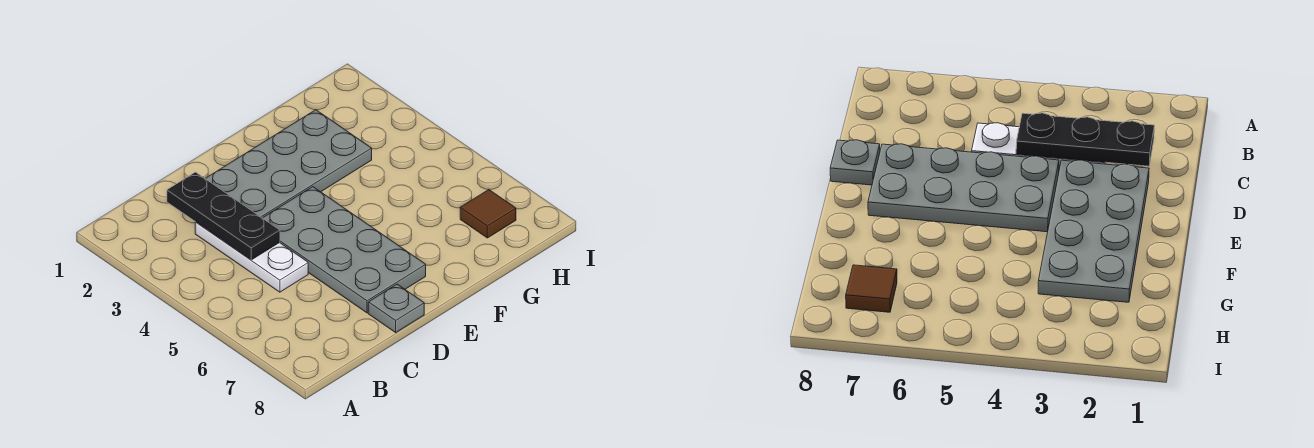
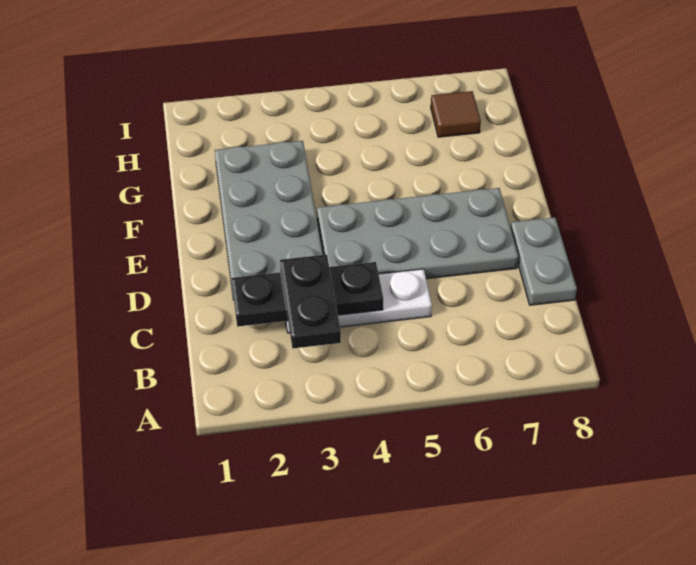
none -> black 1x2 plate [280,255,341,348]
grey 1x1 plate [368,284,424,332] -> grey 1x2 plate [511,217,577,305]

